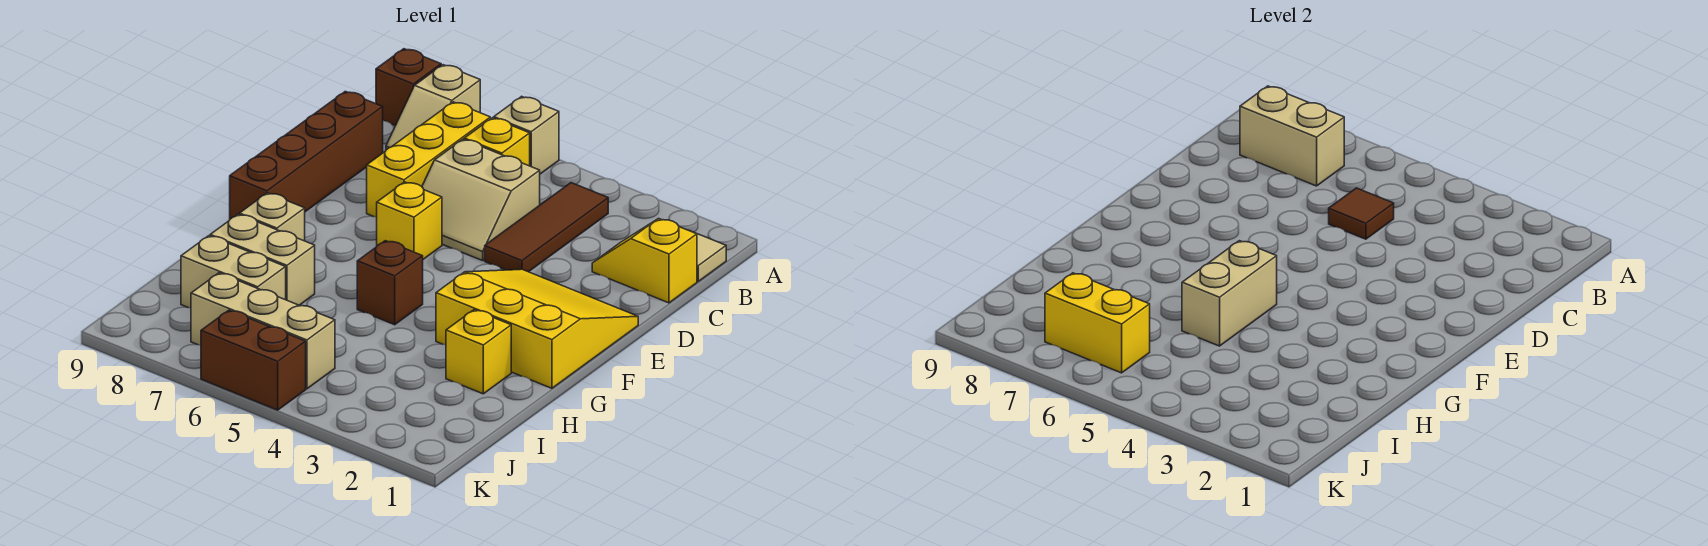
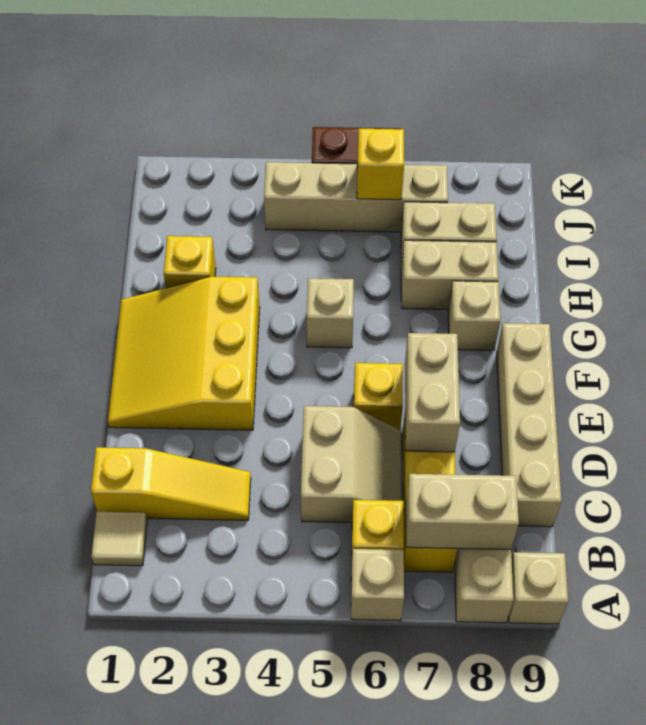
brown 1x1 brick [376,49,441,126] -> tan 1x1 brick [508,552,568,624]
brown 1x3 tile [485,183,608,272] -> none
yellow 1x2 slope [592,218,697,303] -> yellow 1x3 slope [91,447,251,520]
tan 2x2 slope [422,139,540,261] -> tan 2x2 slope turned to [301,406,401,523]
brown 1x1 tile [1329,188,1394,239] -> none
brown 1x4 brick [230,91,383,219] -> tan 1x4 brick [497,323,561,527]
yellow 3x3 slope [436,269,638,388] -> yellow 3x3 slope turned to [108,277,260,430]
brown 1x1 brick [357,241,423,325] -> tan 1x1 brick [307,278,354,348]
tan 1x2 brick [1182,241,1277,346] -> tan 1x2 brick moved to [405,333,460,452]
tan 1x3 brick [191,273,335,389] -> tan 1x4 brick [264,162,448,232]
yellow 1x2 brick [1045,273,1150,373] -> yellow 1x1 brick [357,129,404,200]

